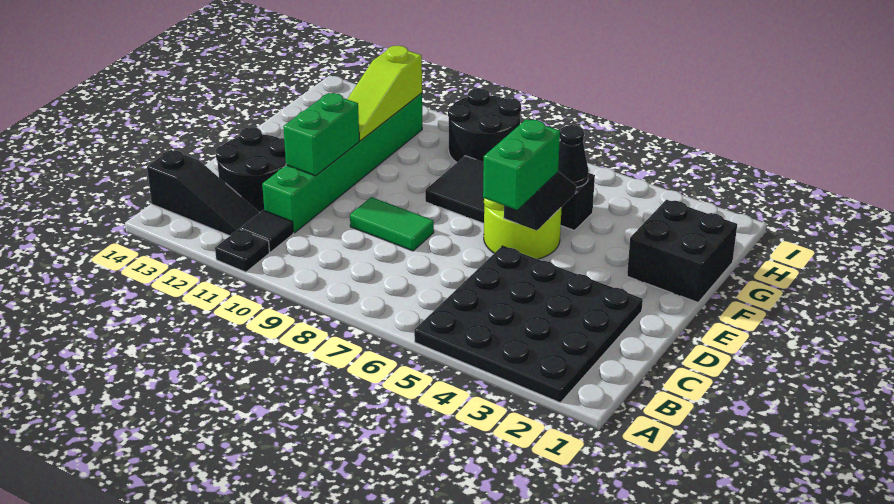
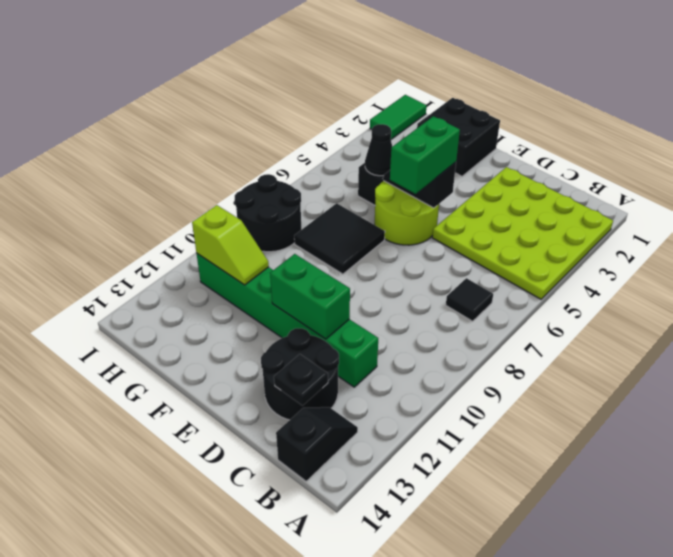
black 4x4 plate [414,246,643,403] -> lime 4x4 plate [432,167,613,299]
black 1x1 plate [215,229,269,272] -> black 1x1 plate moved to [274,354,328,406]
black 1x1 tile [240,210,293,252] -> black 1x1 tile moved to [446,278,493,321]
black 1x3 slope [147,150,260,236] -> black 1x2 slope [276,407,358,481]
green 1x2 brick [483,119,560,210] -> green 1x2 brick turned to [390,116,460,194]
green 1x2 tile [350,197,434,251] -> green 1x2 tile moved to [370,95,427,139]
lime 1x3 slope [348,46,422,141] -> lime 1x2 slope [192,205,269,285]

